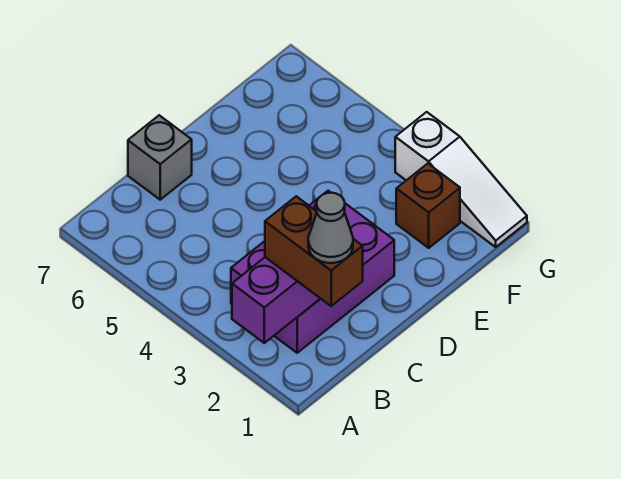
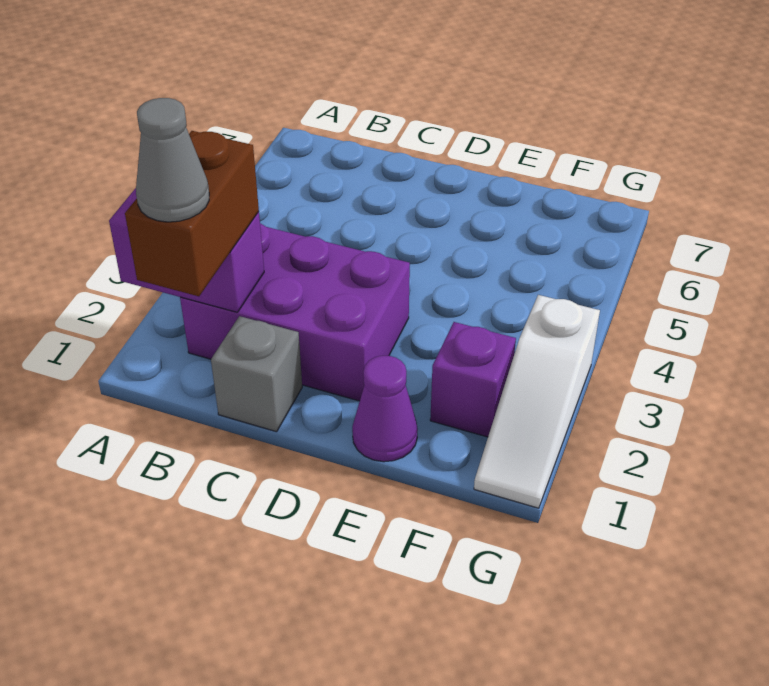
grey 1x1 brick [128,115,192,200] -> grey 1x1 brick moved to [211,316,302,432]
none -> purple 1x1 cone [352,356,418,462]
brown 1x1 brick [396,164,460,248] -> purple 1x1 brick [430,322,516,437]

